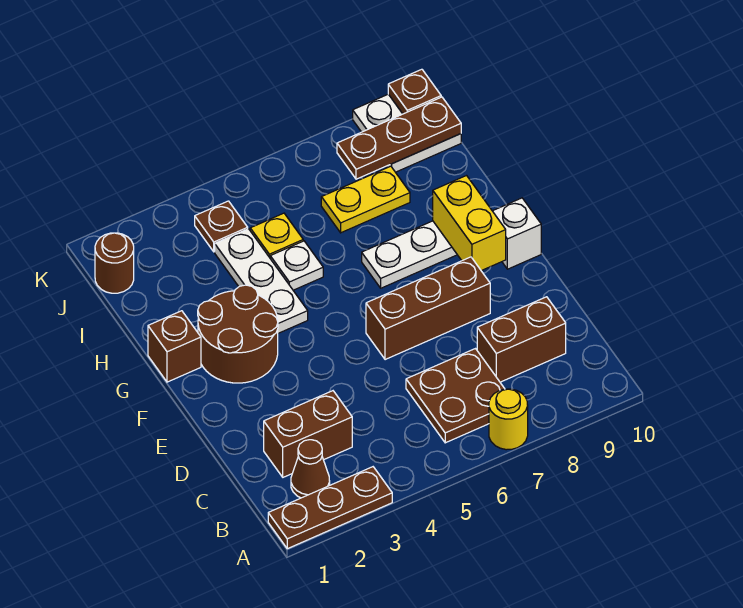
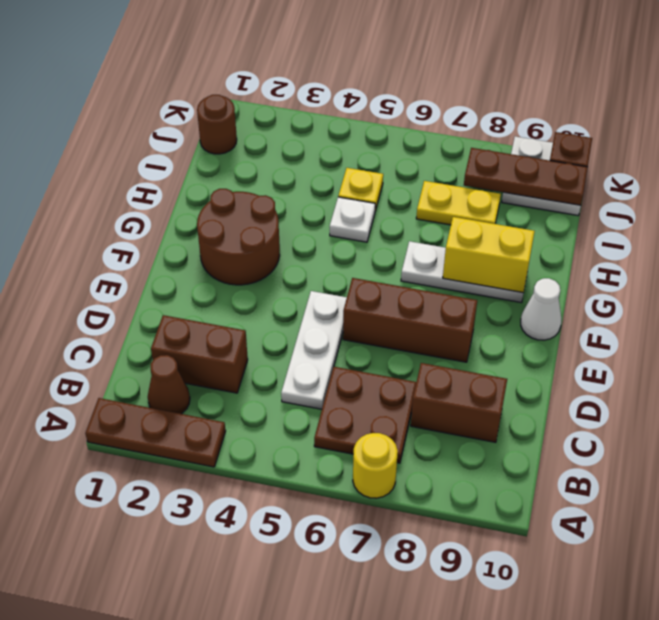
yellow 1x2 brick [433,176,506,271] -> yellow 1x2 brick turned to [443,217,535,293]
white 1x1 brick [493,198,541,269] -> white 1x1 cone [521,278,561,340]
brown 1x1 brick [148,311,201,382] -> none
white 1x3 plate [215,229,308,333] -> white 1x3 plate moved to [281,291,347,409]
brown 1x1 plate [195,201,248,252] -> none

